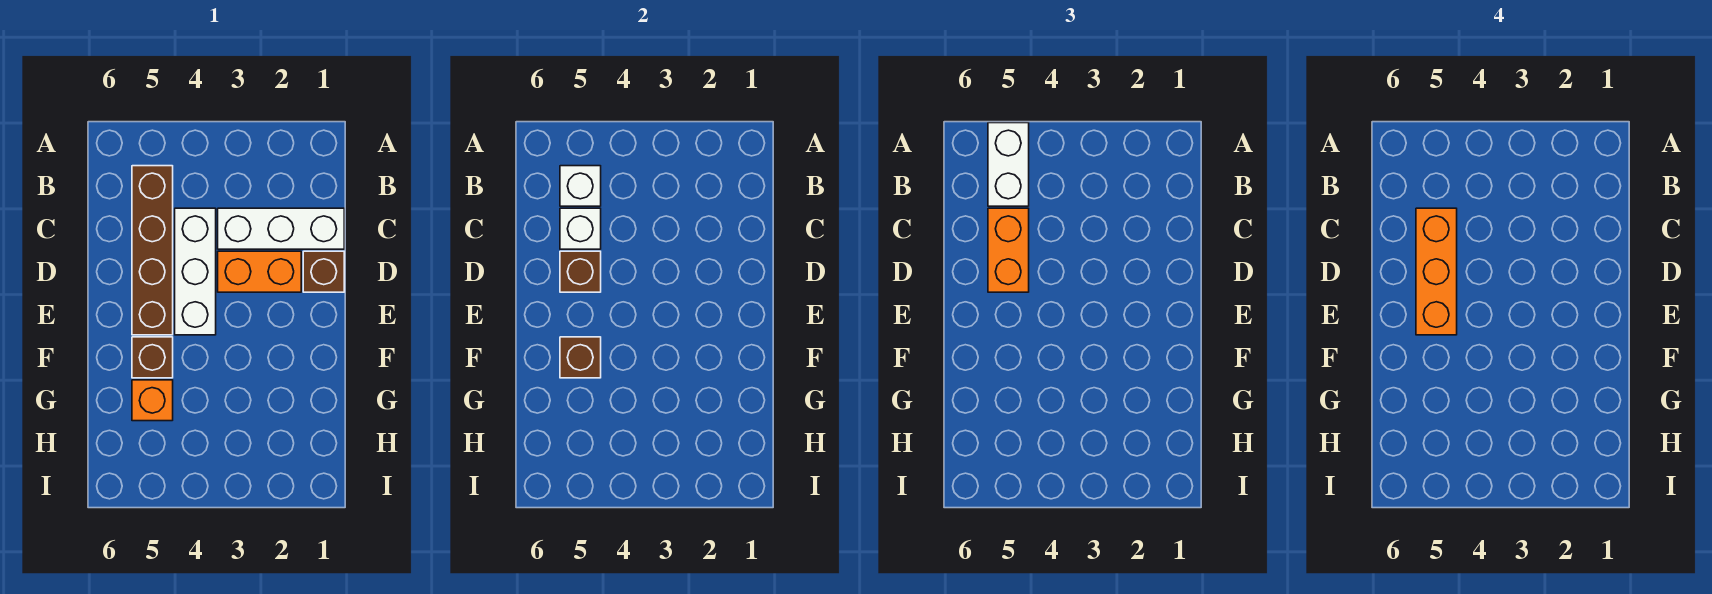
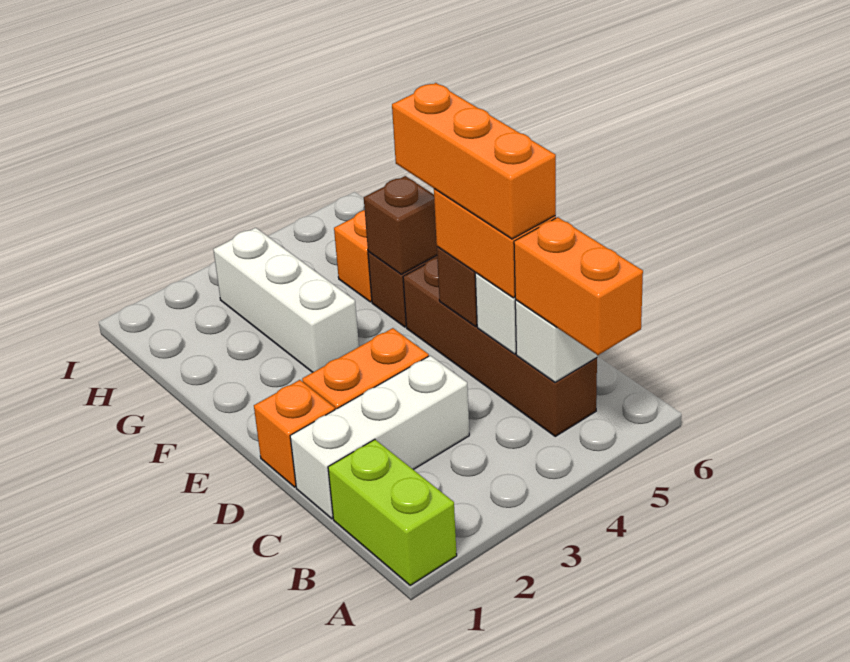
none -> lime 1x2 brick [328,439,457,585]
white 1x2 brick [988,123,1029,206] -> orange 1x2 brick [514,217,643,355]
white 1x3 brick [175,208,216,335] -> white 1x3 brick moved to [213,228,359,372]
brown 1x1 brick [303,251,344,292] -> orange 1x1 brick [254,380,335,487]

